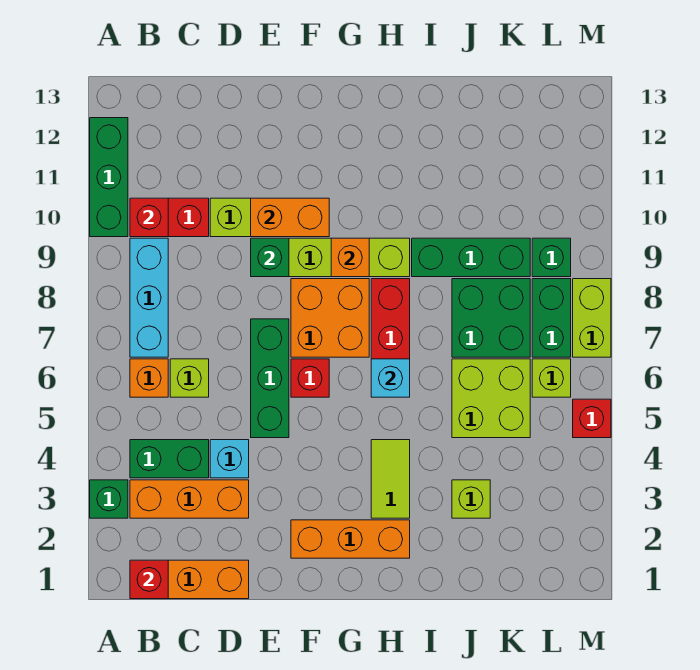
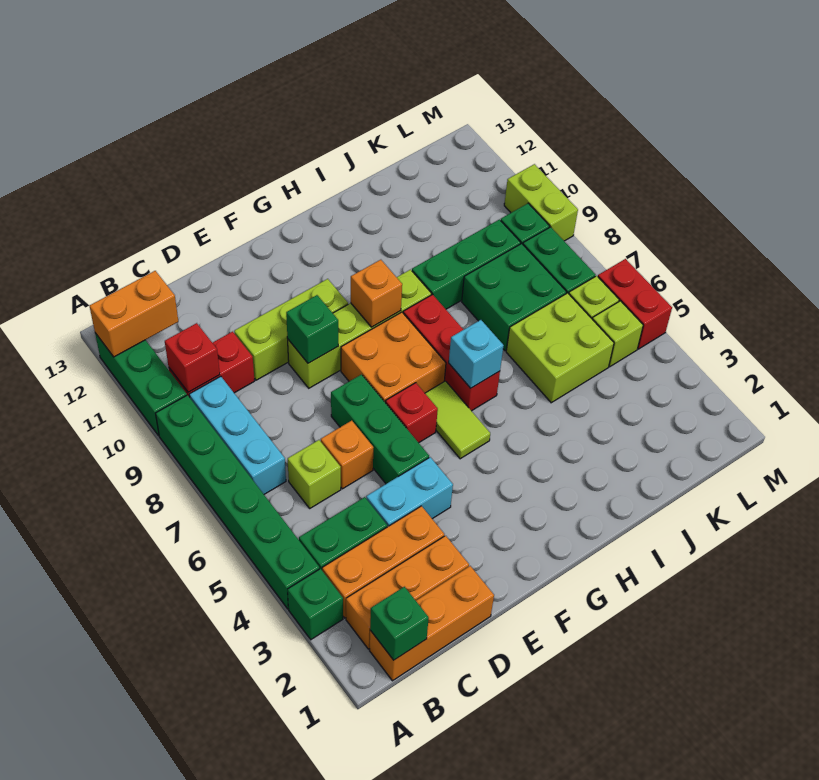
none -> green 1x6 brick [156,395,319,609]
red 1x1 brick [130,560,168,599] -> green 1x1 brick [370,587,429,660]
orange 1x1 brick [130,359,168,397] -> orange 1x1 brick moved to [321,421,374,489]
cyan 1x1 brick [210,440,249,478] -> cyan 1x2 brick [366,457,453,527]
orange 1x2 brick [251,198,329,237] -> orange 1x2 brick moved to [90,271,178,357]
orange 1x3 brick [291,520,410,558] -> orange 1x3 brick moved to [346,536,469,649]
lime 1x2 tile [371,440,410,518] -> lime 1x2 tile moved to [425,381,490,459]
lime 1x1 brick [452,480,490,518] -> lime 1x1 brick moved to [592,301,643,367]
red 1x1 brick [573,399,611,438] -> red 1x2 brick [598,259,672,349]
lime 1x2 brick [573,279,611,357] -> lime 1x2 brick moved to [504,164,578,241]

